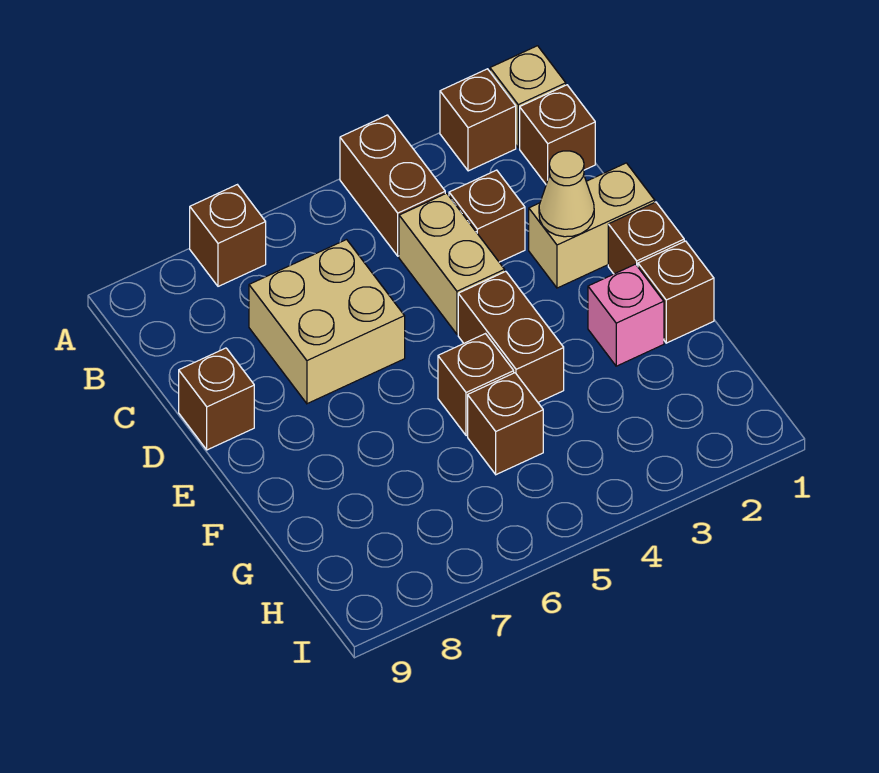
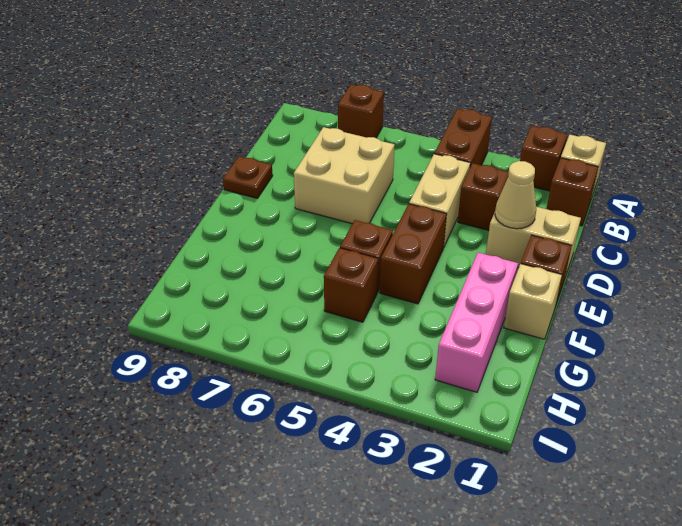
brown 1x1 brick [179,348,254,450] -> brown 1x1 plate [223,156,273,198]
brown 1x1 brick [638,241,714,343] -> tan 1x1 brick [504,264,562,339]
pink 1x1 brick [588,264,664,366] -> pink 1x3 brick [435,253,518,392]

